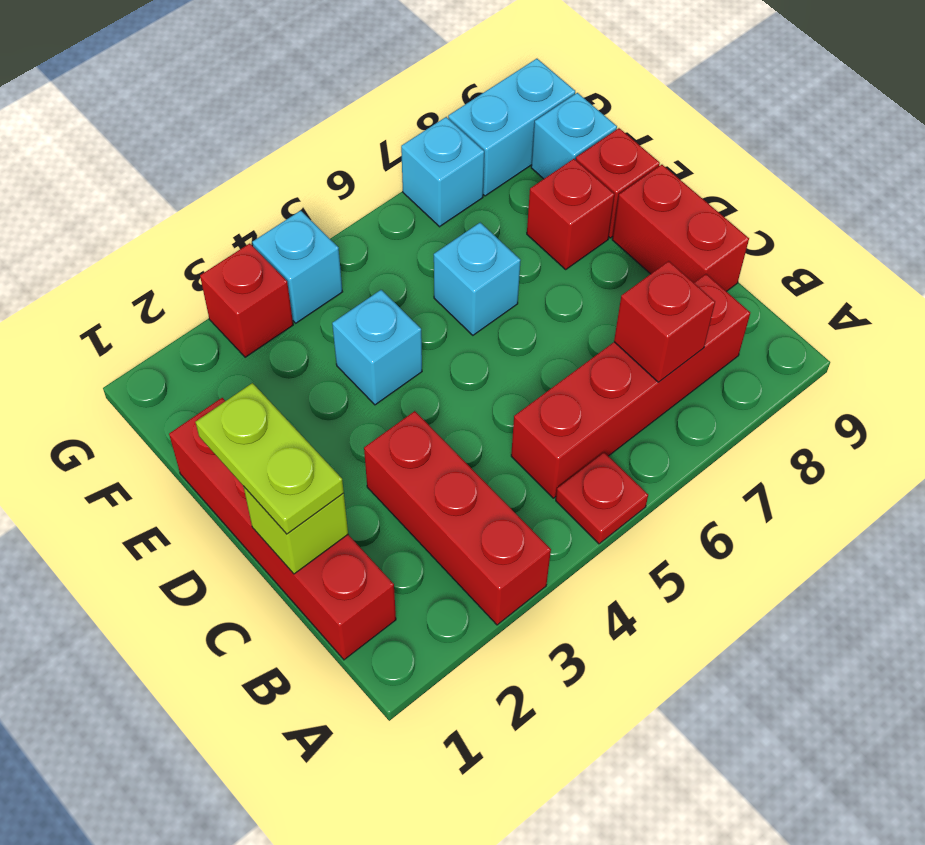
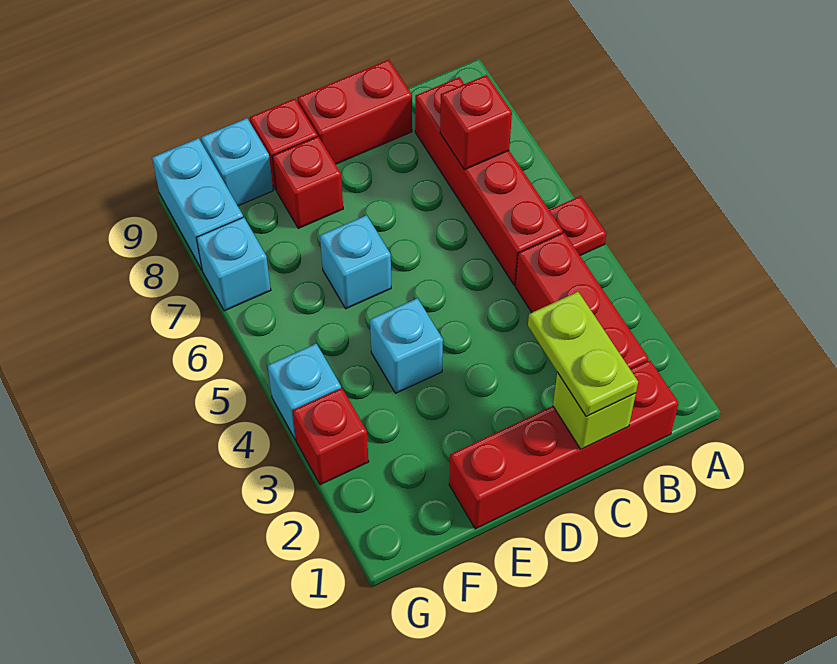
red 1x3 brick [364,411,551,625] -> red 1x3 brick turned to [515,233,649,369]
lime 1x2 plate [196,383,344,534] -> lime 1x2 plate turned to [528,292,638,417]

